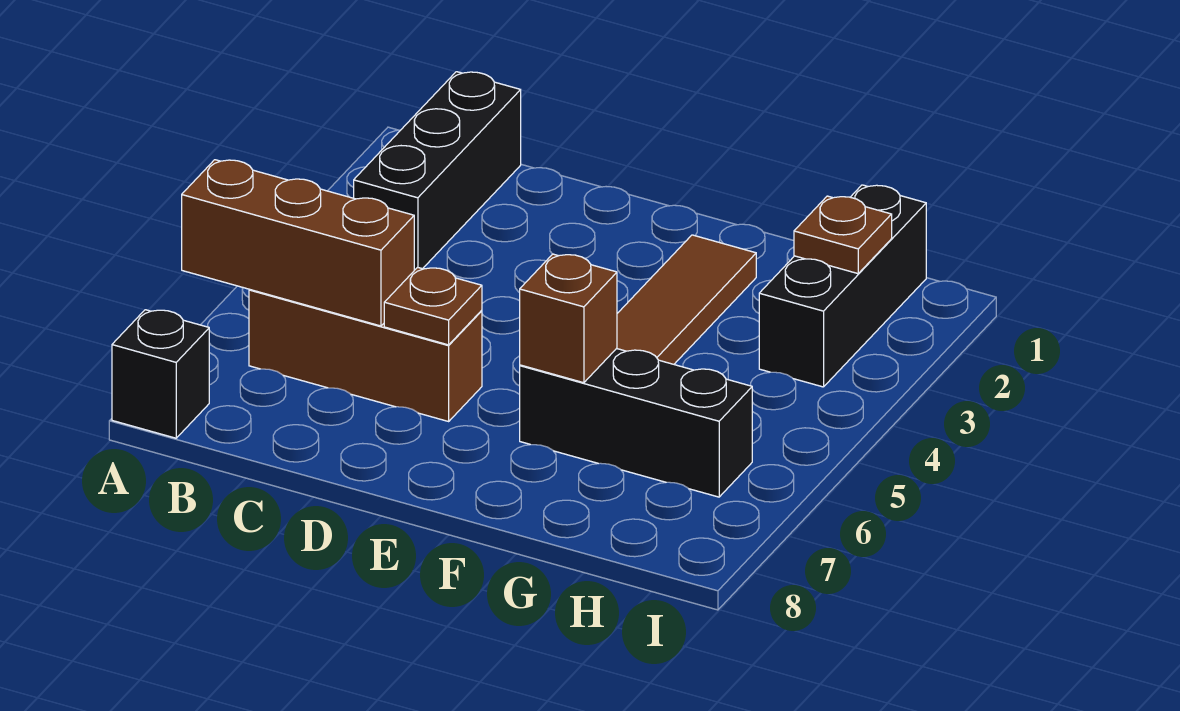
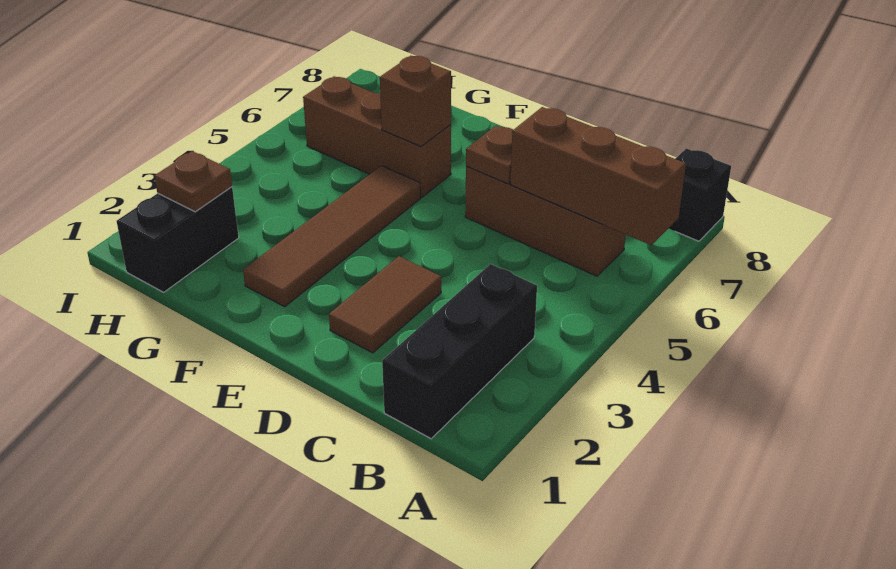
none -> brown 1x2 tile [329,256,441,353]
black 1x3 brick [520,349,752,497] -> brown 1x3 brick [303,76,451,198]
black 1x3 brick [759,185,926,387] -> black 1x2 brick [117,187,239,292]

